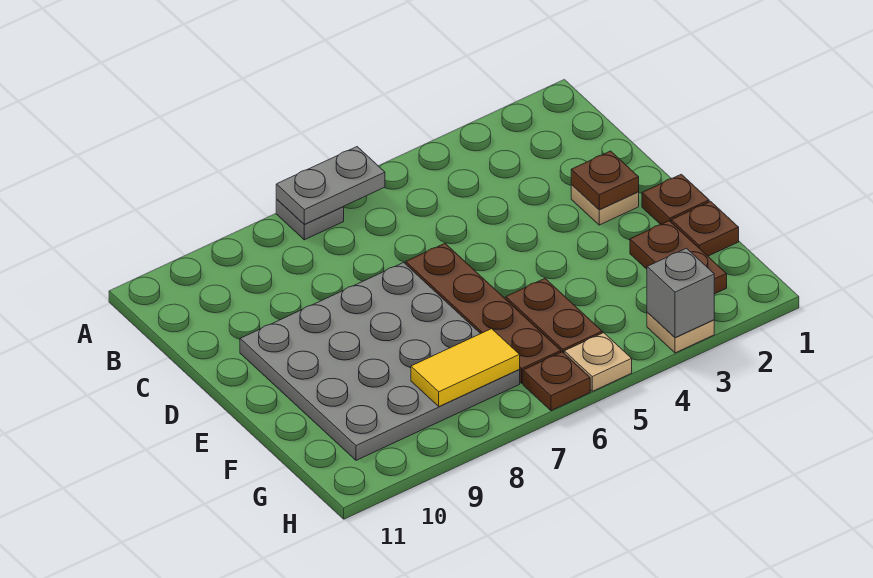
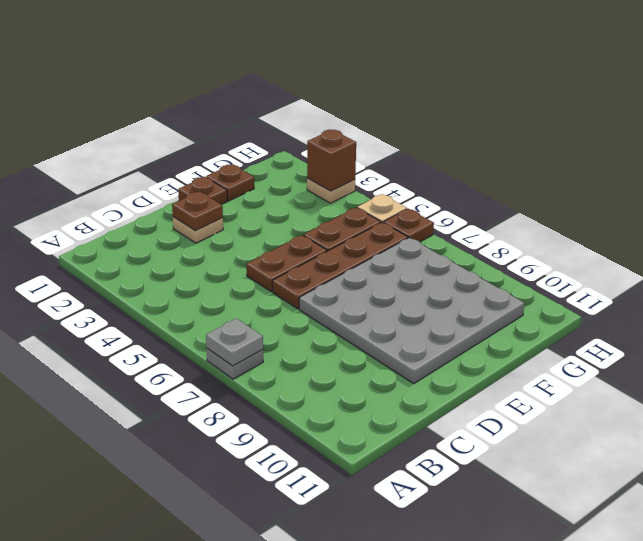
grey 1x2 plate [276,147,385,224] -> grey 1x1 plate [206,318,263,366]
brown 1x2 plate [630,221,727,294] -> brown 1x2 plate moved to [246,235,327,292]
yellow 1x2 tile [411,329,520,406] -> none
grey 1x1 brick [647,248,714,338] -> brown 1x1 brick [307,129,356,191]

